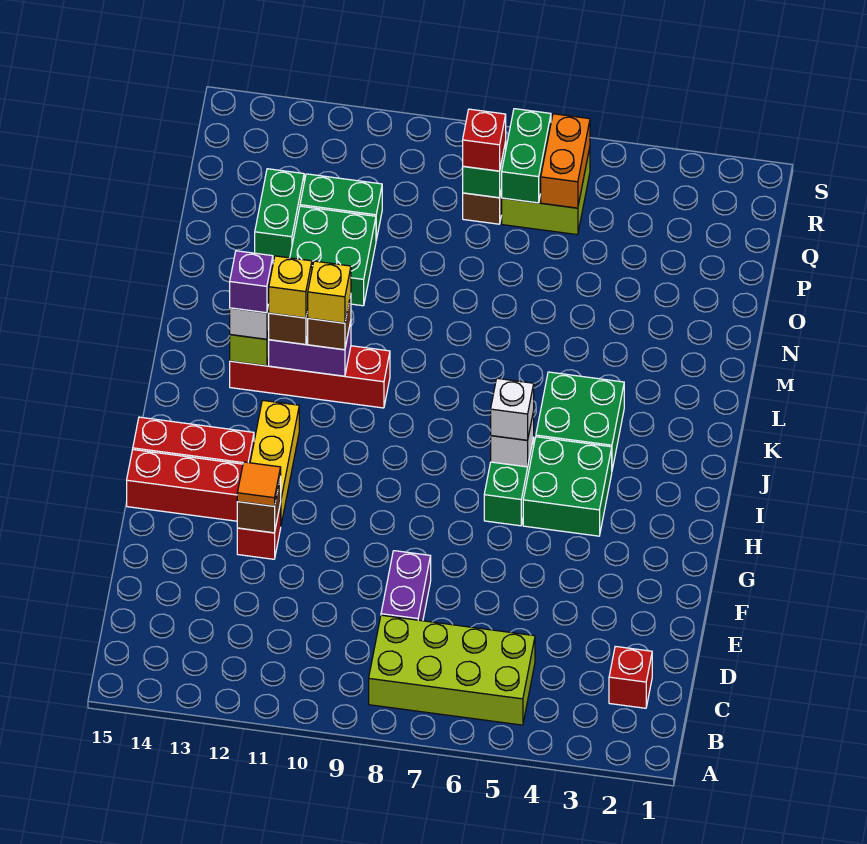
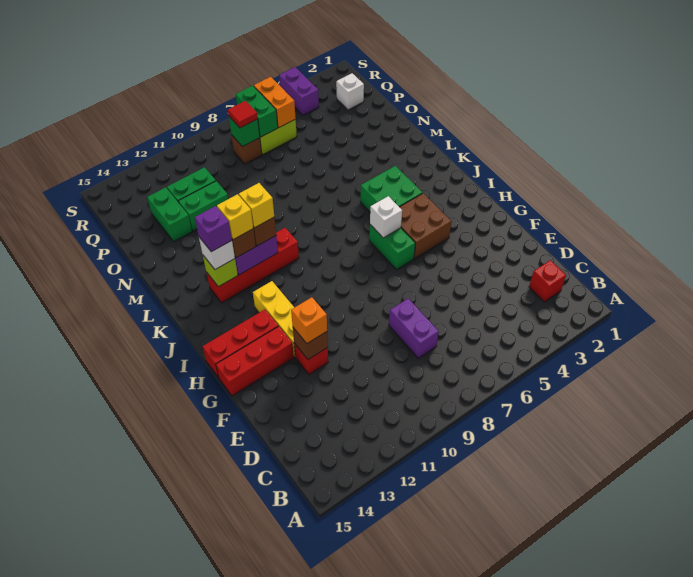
lime 2x4 brick [369,615,535,725] -> none
orange 1x1 tile [237,462,281,506] -> orange 1x1 brick [291,297,327,343]
green 2x2 brick [523,437,612,536] -> brown 2x2 brick [400,193,452,258]
white 1x1 brick [491,378,534,440] -> white 1x1 brick moved to [336,73,364,110]
green 2x2 brick [290,206,376,306] -> green 1x2 brick [178,181,228,231]
red 1x1 brick [463,109,506,171] -> red 1x1 tile [228,101,258,128]
none -> purple 1x2 brick [279,67,319,115]

